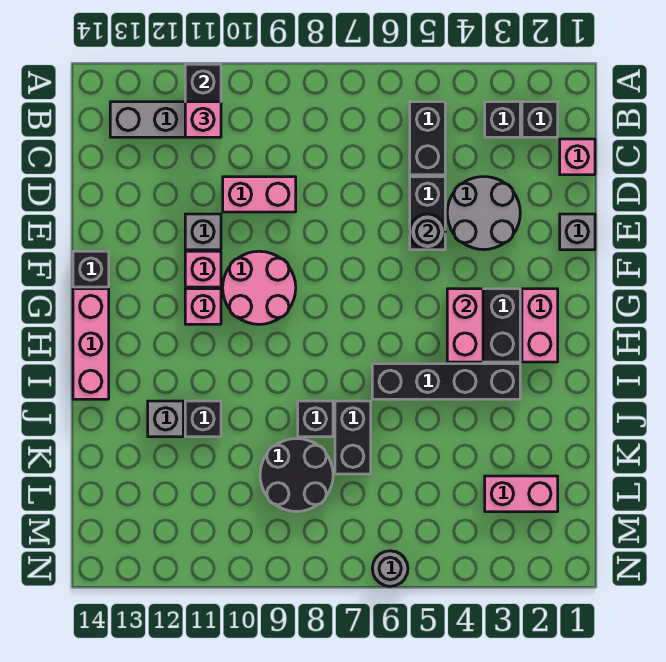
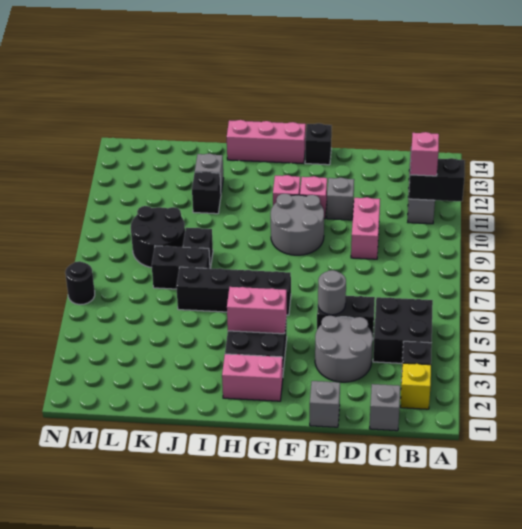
black 1x1 brick [522,102,558,137] -> yellow 1x1 brick [400,363,431,409]
black 1x2 brick [410,102,445,175] -> black 2x2 brick [373,297,433,363]
pink 1x1 brick [560,139,595,175] -> grey 1x1 brick [370,384,400,431]
pink 2x2 round brick [223,251,296,324] -> grey 2x2 round brick [271,194,324,255]
black 1x4 brick [372,364,520,399] -> black 1x4 brick turned to [176,267,291,315]
pink 1x2 brick [485,476,558,512] -> none
grey 1x1 round brick [372,551,408,586] -> black 1x1 round brick [65,261,95,305]

